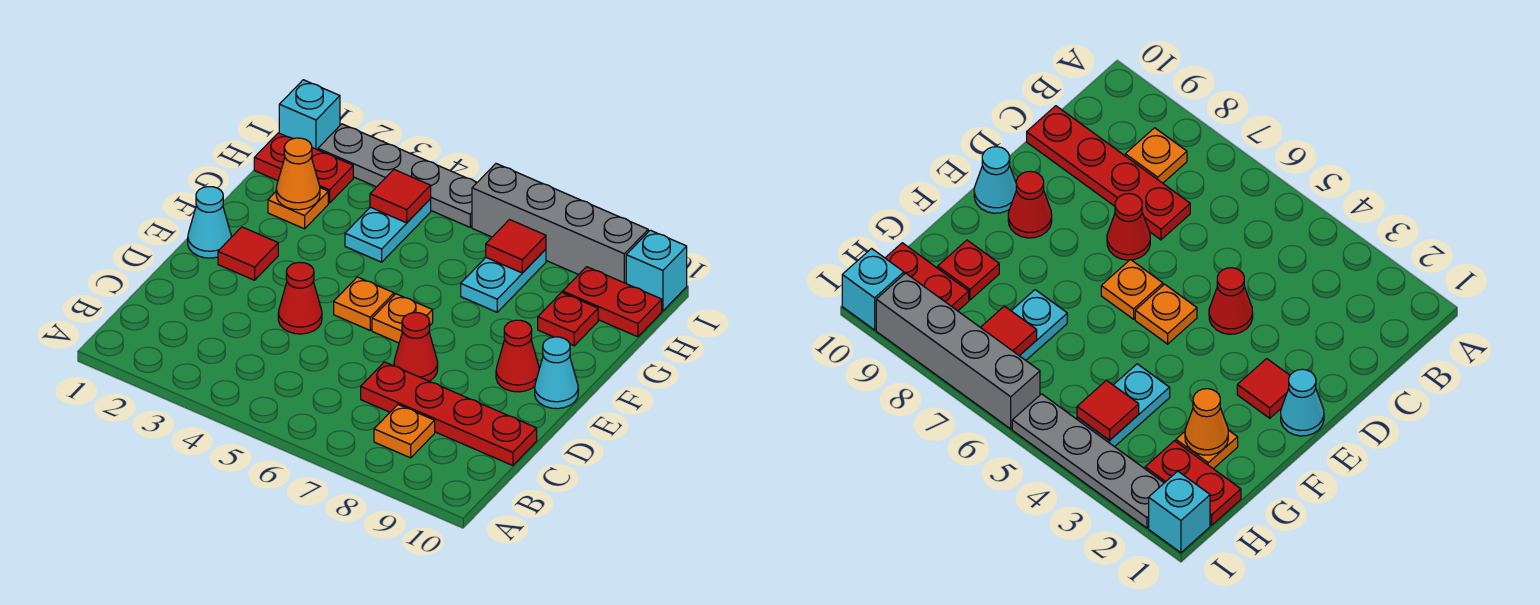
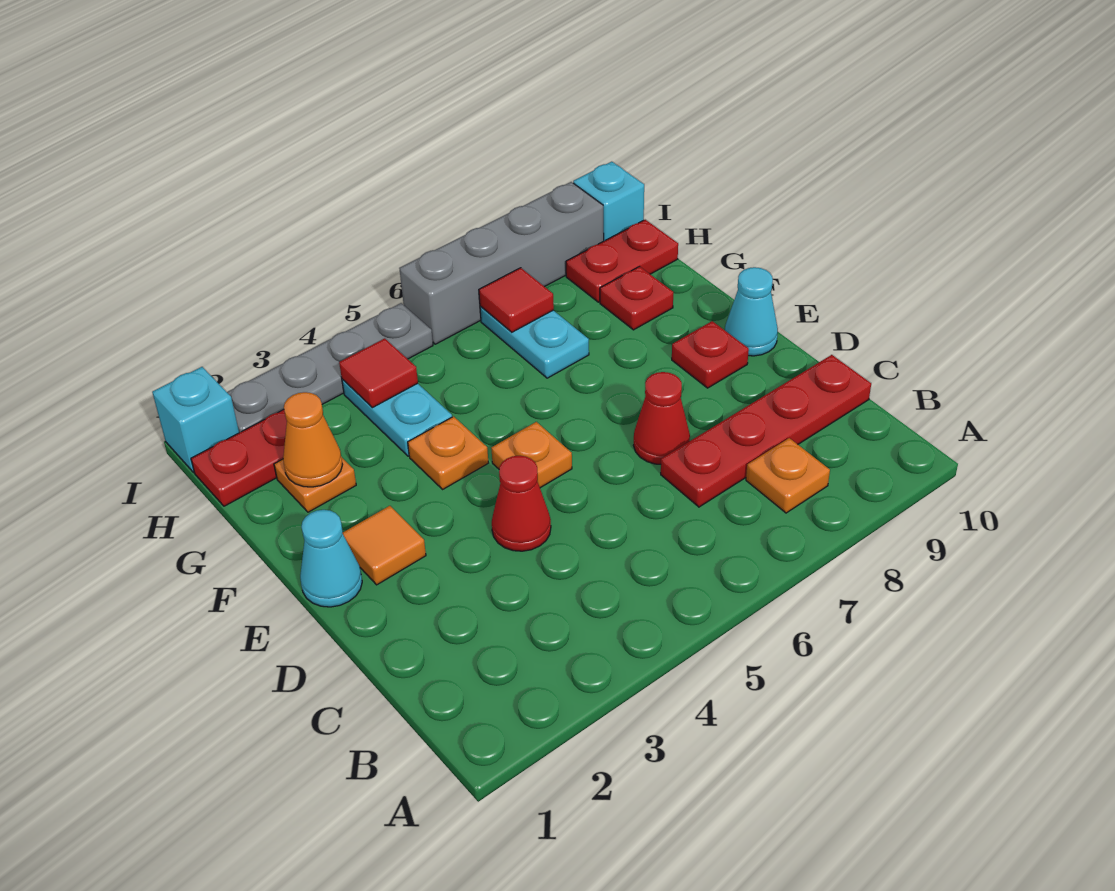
red 1x1 tile [218,227,278,280] -> orange 1x1 tile [342,506,426,585]
orange 1x1 plate [372,294,433,343] -> orange 1x1 plate moved to [408,416,488,489]
red 1x1 cone [496,320,539,392] -> red 1x1 plate [672,321,749,388]

